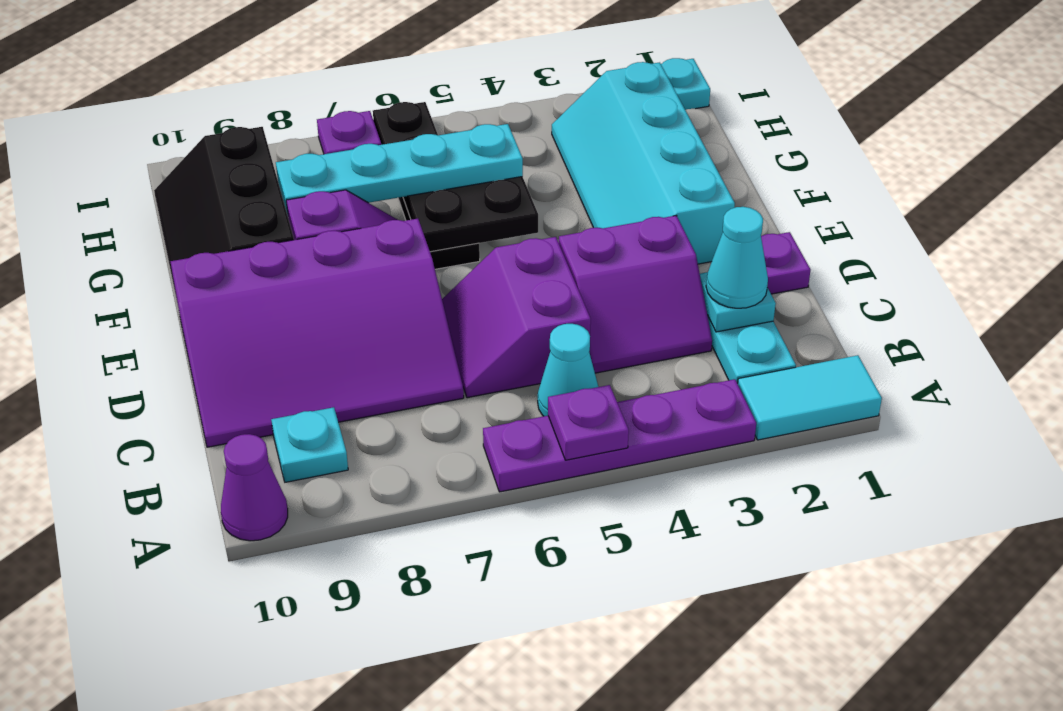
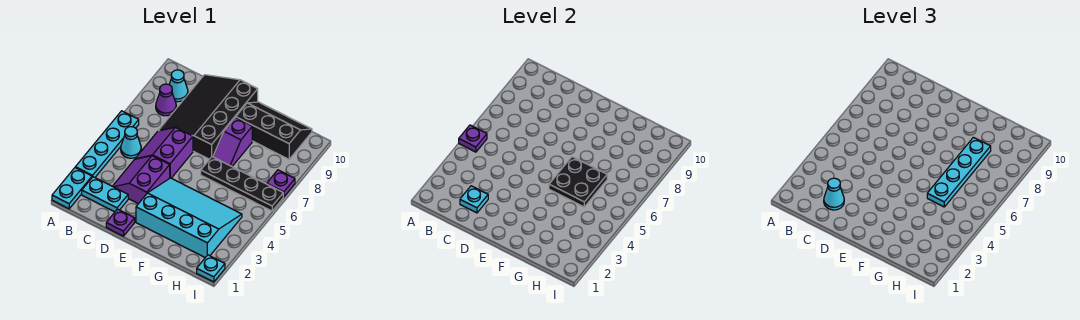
cyan 1x2 tile [738,355,882,440] -> cyan 1x2 plate [52,168,92,209]
purple 1x4 plate [483,379,756,492] -> cyan 1x4 plate [75,111,139,177]
purple 1x1 cone [221,434,288,541] -> purple 1x1 cone moved to [156,84,176,116]
cyan 1x1 plate [271,407,348,482] -> cyan 1x1 cone [169,70,188,102]
purple 2x2 slope [442,237,591,398] -> purple 2x2 slope turned to [135,127,193,178]
purple 3x4 slope [171,219,464,447] -> black 3x4 slope [159,75,258,159]
cyan 2x4 slope [552,62,735,264] -> cyan 3x4 slope [136,178,242,258]

